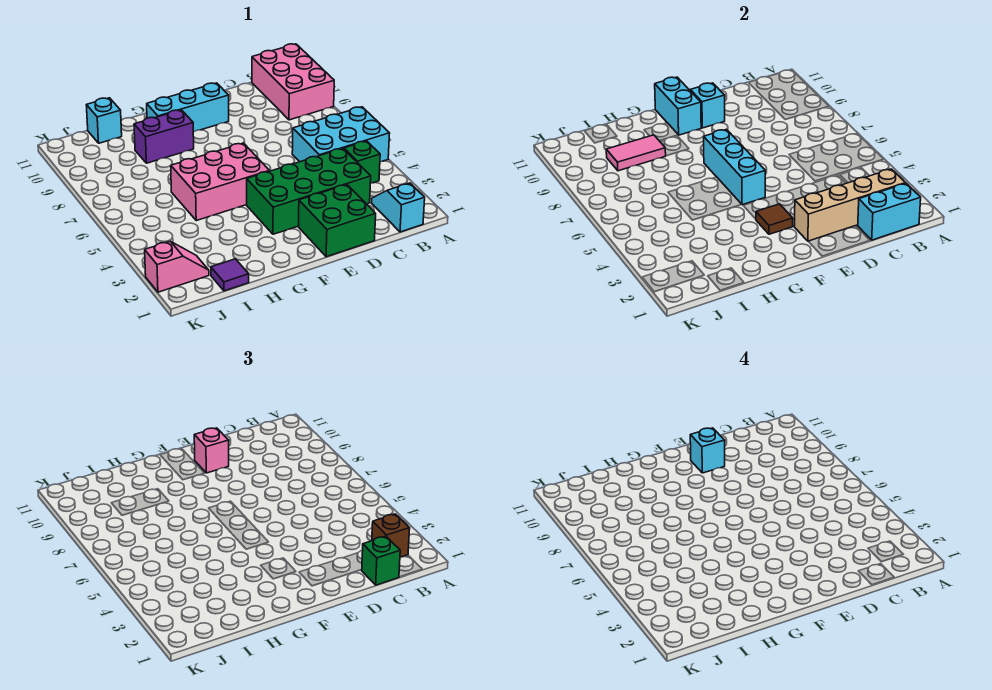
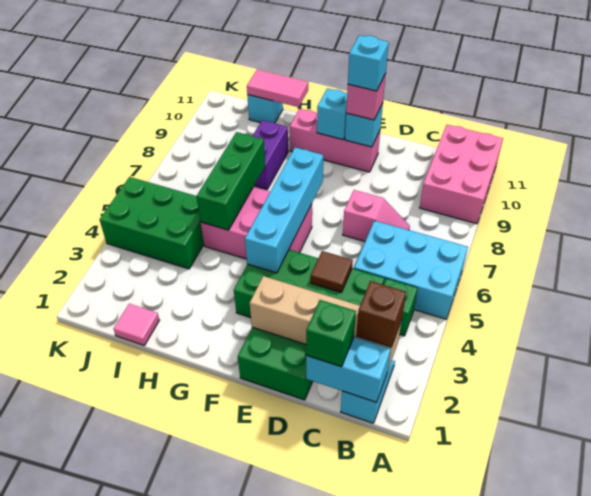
cyan 1x3 brick [147,83,229,132] -> pink 1x3 brick [290,109,380,172]
brown 1x1 tile [756,204,793,234] -> brown 1x1 tile moved to [311,251,353,292]
cyan 1x3 brick [704,130,766,205] -> cyan 1x4 brick [245,147,323,273]
cyan 1x2 brick [655,77,701,135] -> cyan 1x1 brick [317,88,347,140]
purple 1x2 brick [134,110,194,163] -> purple 1x2 brick turned to [253,120,288,189]
none -> green 1x3 brick [196,132,265,230]
pink 1x2 tile [606,135,666,171] -> pink 1x2 tile moved to [247,70,308,107]
purple 1x1 tile [211,259,249,291] -> pink 1x1 tile [114,304,159,345]
none -> green 2x3 brick [99,177,204,269]
pink 1x2 slope [145,241,209,292] -> pink 1x2 slope moved to [343,190,410,241]

